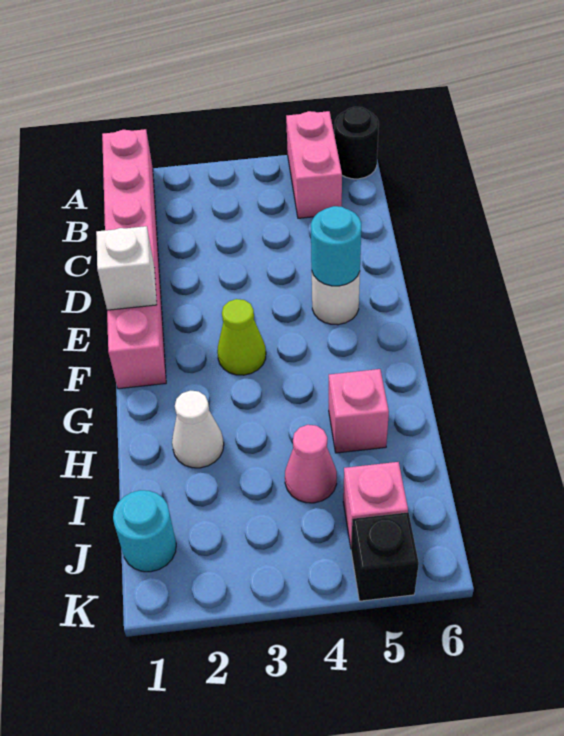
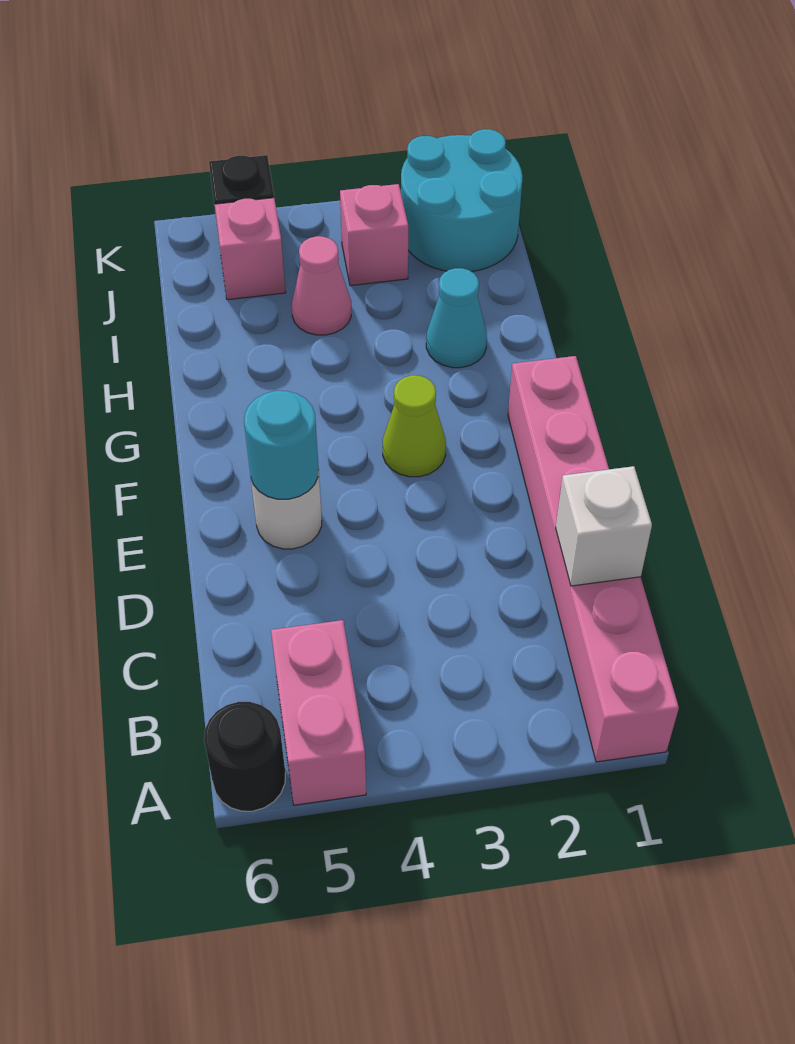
white 1x1 brick [96,226,157,310] -> white 1x1 brick moved to [556,466,652,586]
white 1x1 cone [172,391,224,468] -> cyan 1x1 cone [426,268,487,368]
pink 1x1 brick [329,369,389,453] -> pink 1x1 brick moved to [340,184,408,286]
cyan 1x1 round brick [113,490,176,572] -> cyan 2x2 round brick [401,129,523,272]

